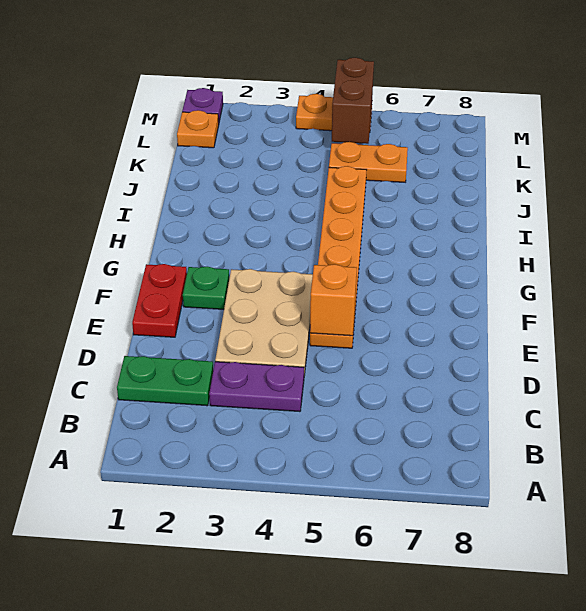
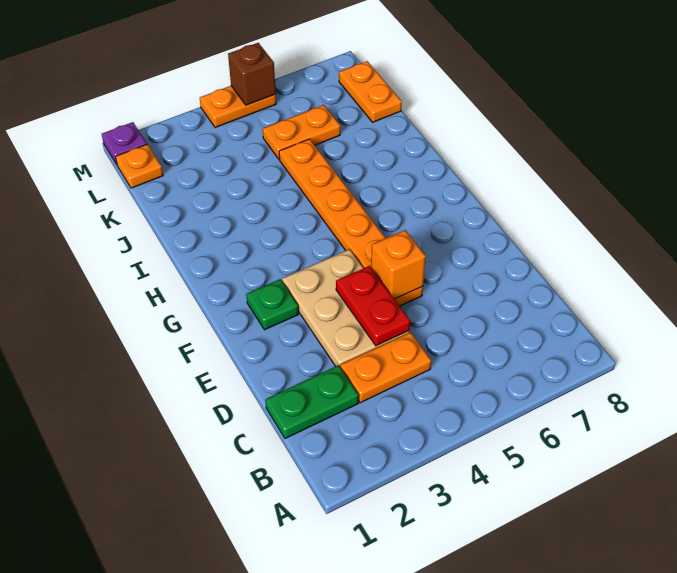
purple 1x2 plate [209,362,304,412] -> orange 1x2 plate [340,332,431,403]
red 1x2 plate [132,264,187,337] -> red 1x2 plate moved to [336,266,410,346]
none -> orange 1x2 plate [339,61,402,122]
brown 1x2 brick [332,58,374,144] -> brown 1x1 brick [228,43,276,105]

